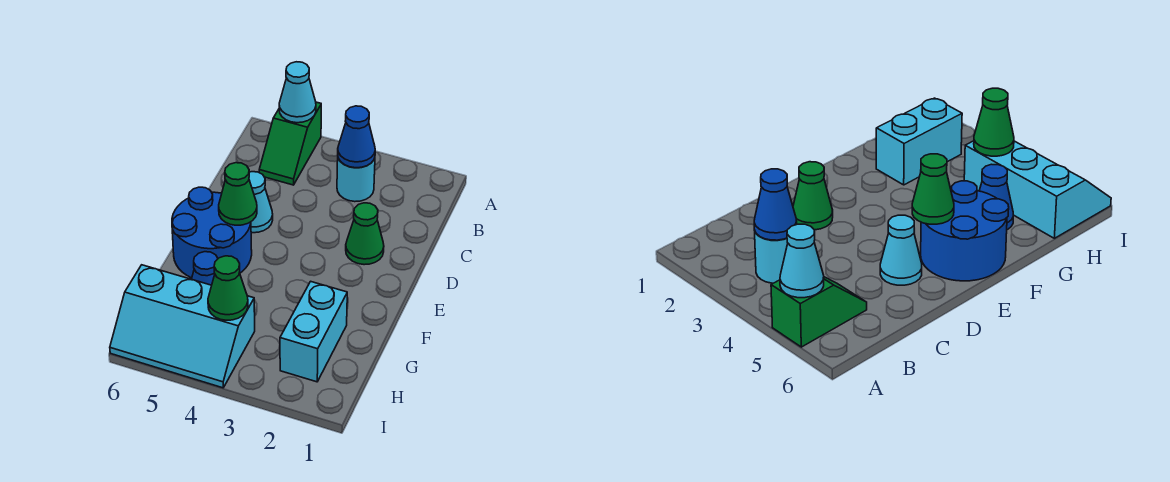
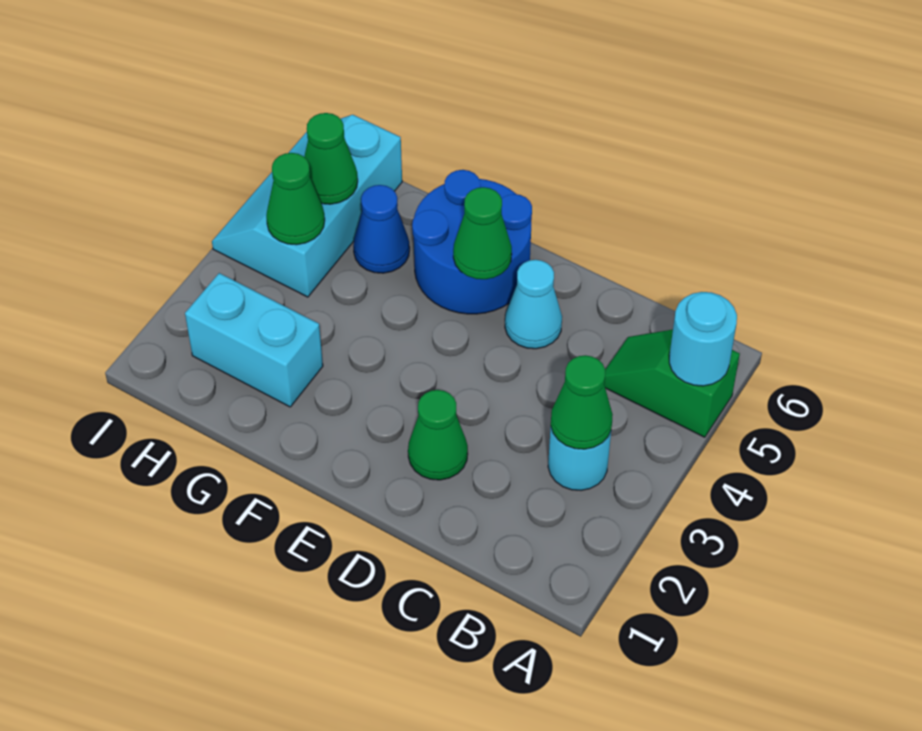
cyan 1x1 cone [279,62,316,123] -> cyan 1x1 round brick [669,292,737,386]
blue 1x1 cone [338,106,375,168] -> green 1x1 cone [551,355,613,449]
none -> green 1x1 cone [304,113,358,204]

